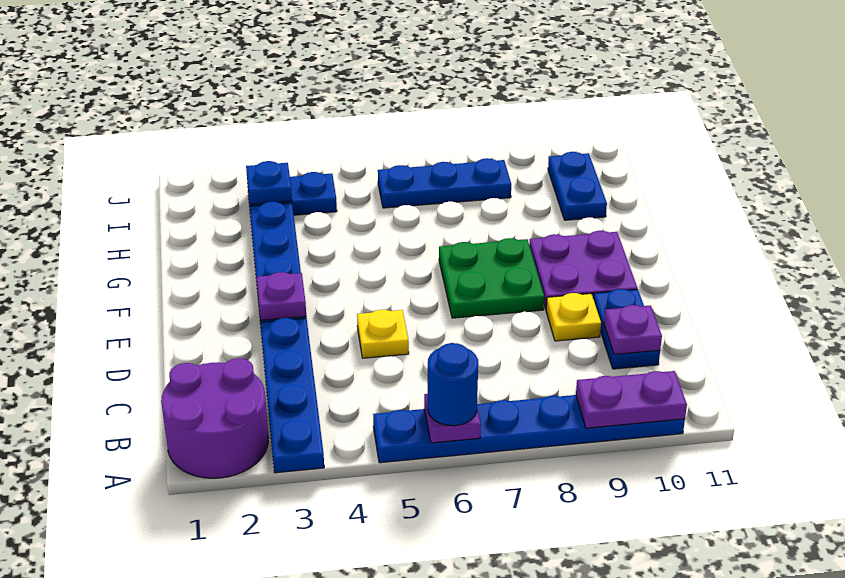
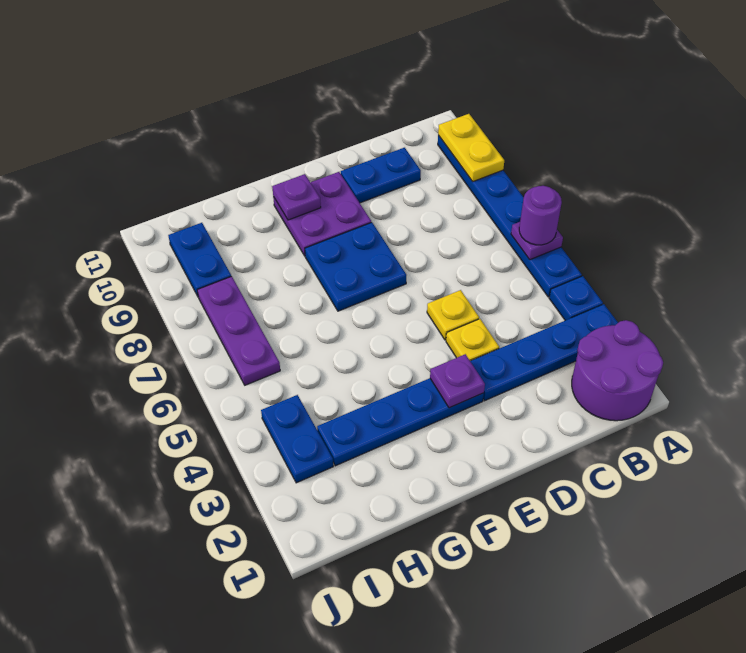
blue 1x1 round brick [428,343,478,426] -> purple 1x1 round brick [519,186,562,245]
purple 1x2 plate [576,371,687,428] -> yellow 1x2 plate [438,114,504,181]
purple 1x1 plate [604,305,662,354] -> purple 1x1 plate moved to [272,174,321,220]
yellow 1x1 plate [546,293,601,341] -> yellow 1x1 plate moved to [446,319,499,361]
green 2x2 plate [439,238,544,318] -> blue 2x2 plate [305,222,406,311]
blue 1x2 plate [548,152,607,220] -> blue 1x2 plate turned to [168,223,231,296]
blue 1x1 plate [246,161,292,205] -> blue 1x1 plate moved to [549,276,603,320]
blue 1x3 plate [378,158,511,208] -> purple 1x3 plate [197,276,280,385]

